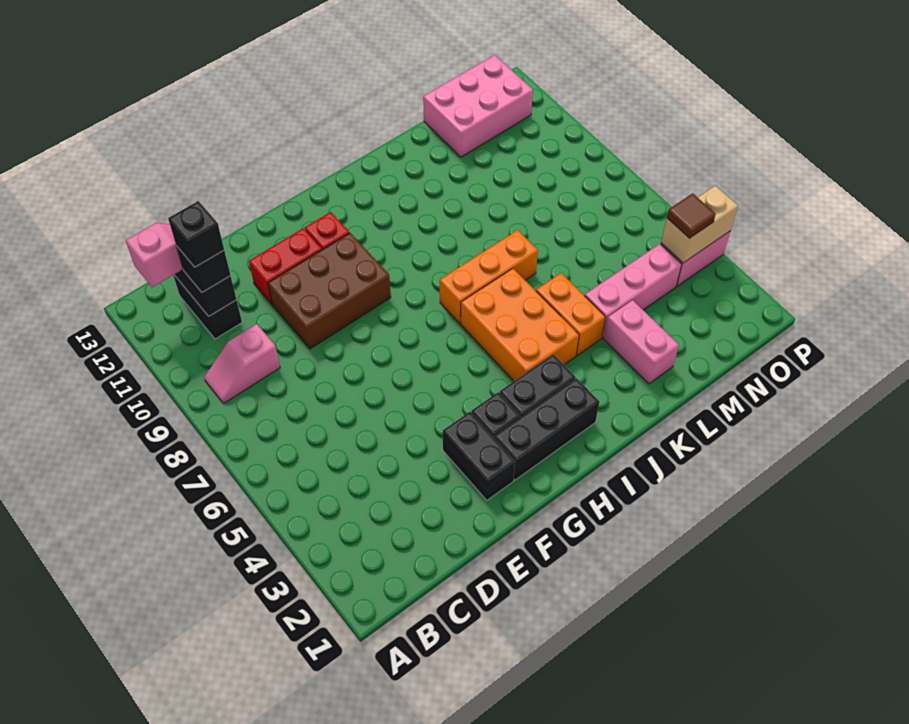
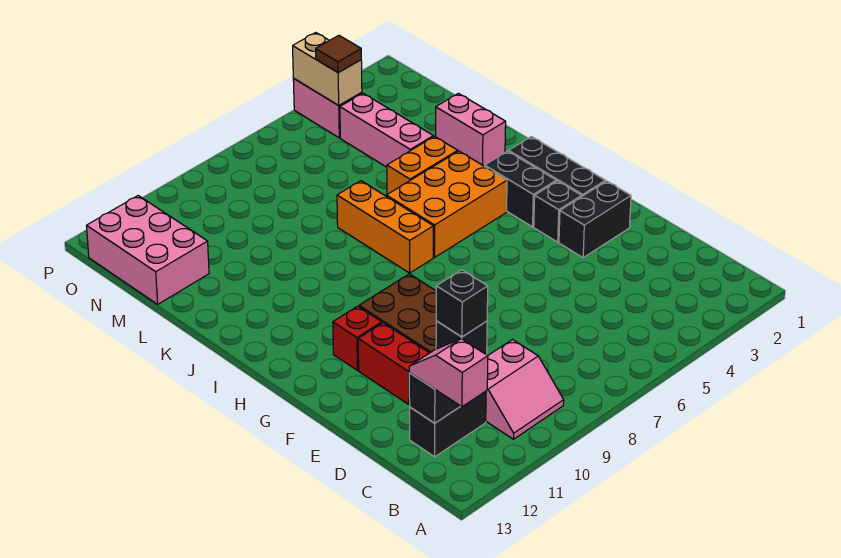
pink 1x2 slope [204,324,280,404] -> pink 2x2 slope [486,340,564,439]
pink 1x2 brick [604,300,679,384] -> pink 1x2 brick turned to [436,93,506,166]

